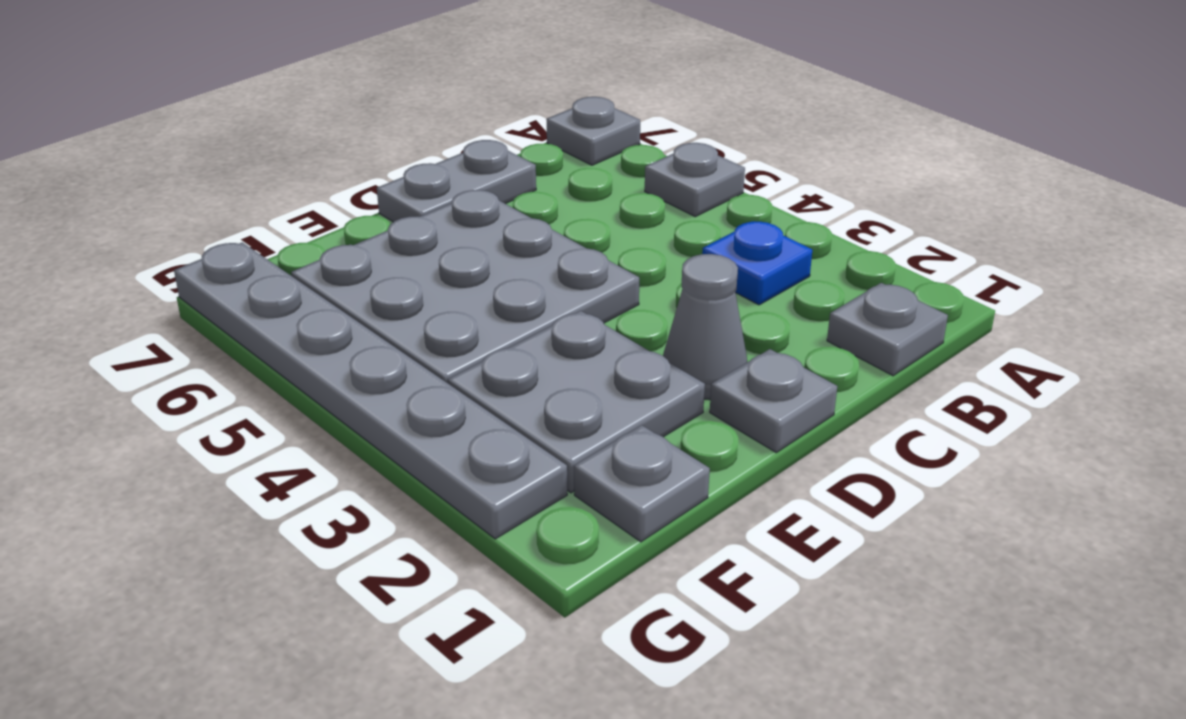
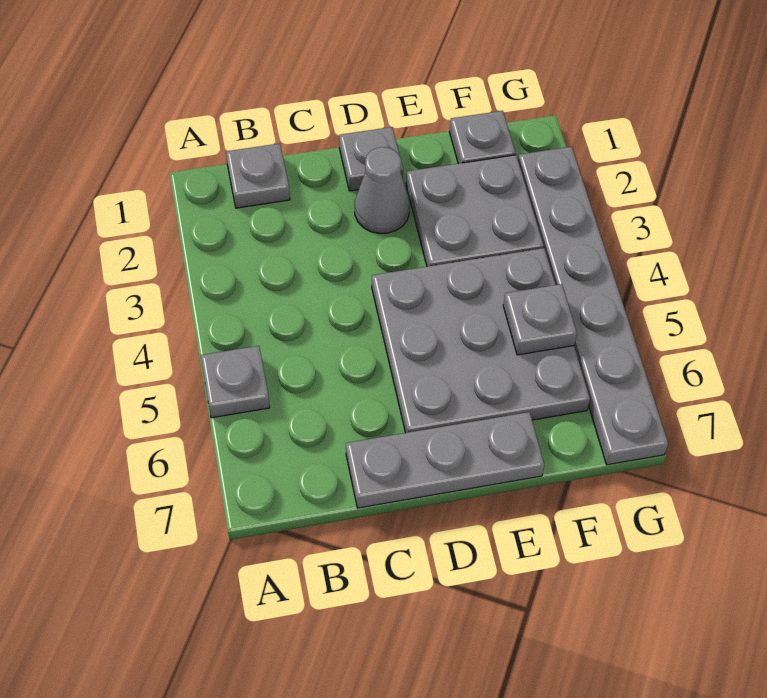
grey 1x1 plate [546,97,640,165] -> grey 1x1 plate moved to [503,284,577,355]
blue 1x1 plate [702,222,812,305] -> none
grey 1x2 plate [377,140,536,222] -> grey 1x3 plate [346,412,544,508]

